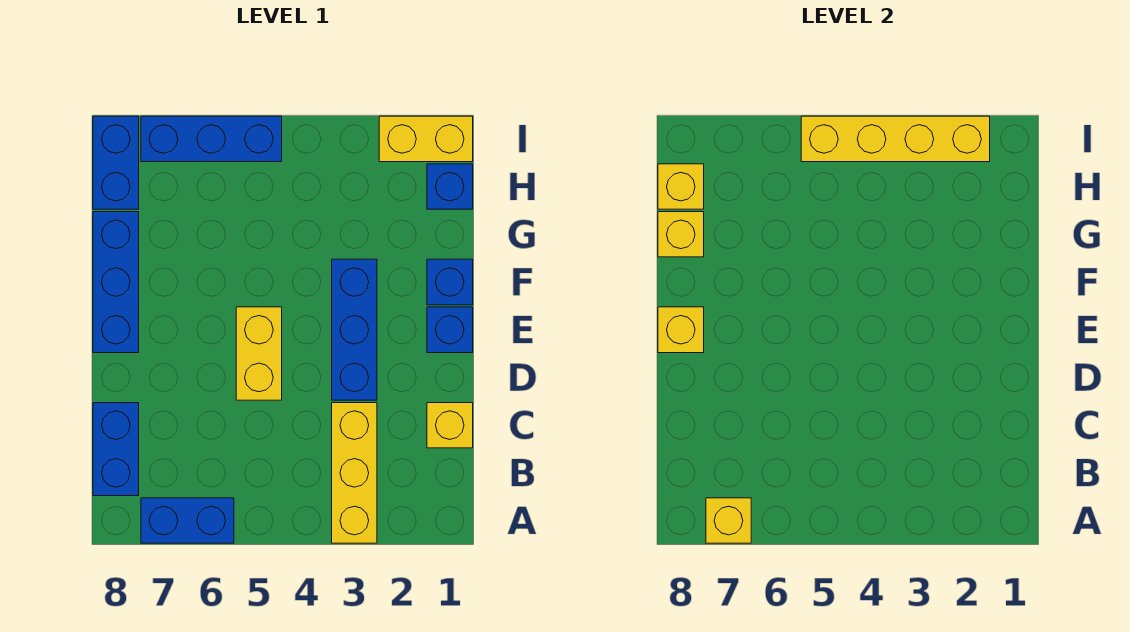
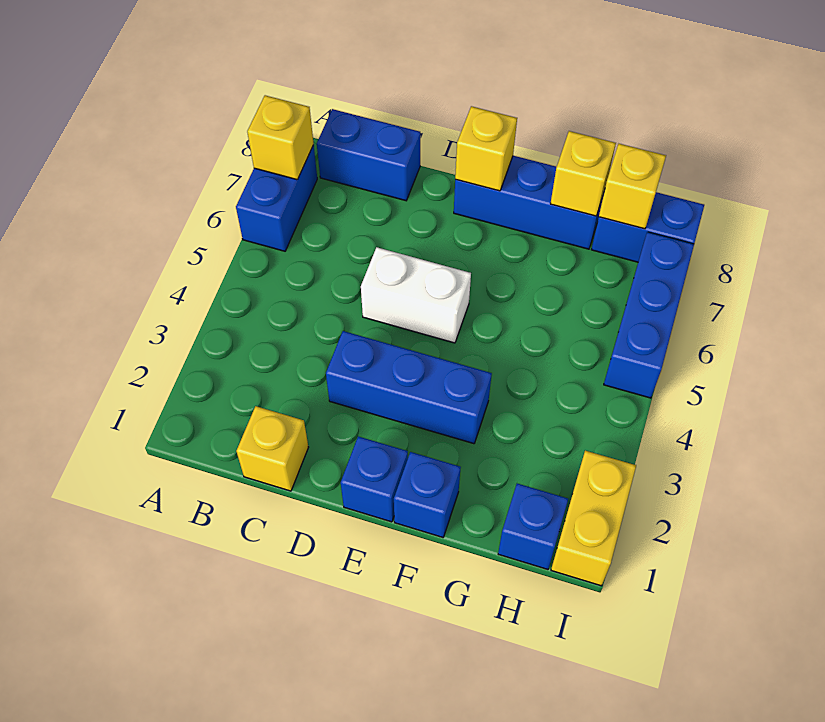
yellow 1x3 brick [332,403,377,543] -> none
yellow 1x2 brick [236,307,282,400] -> white 1x2 brick [361,247,471,343]
yellow 1x4 brick [801,116,990,162] -> none

